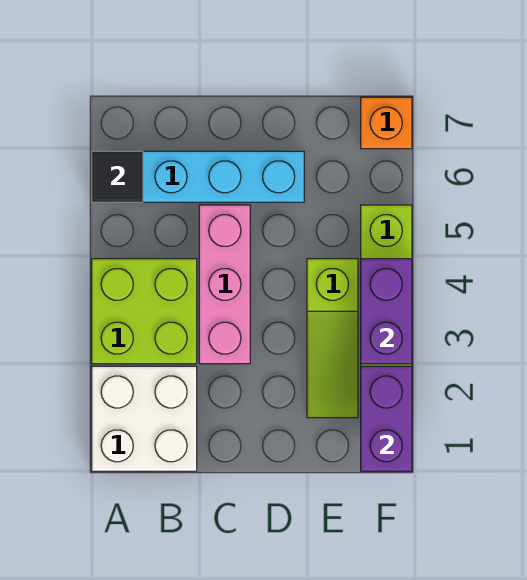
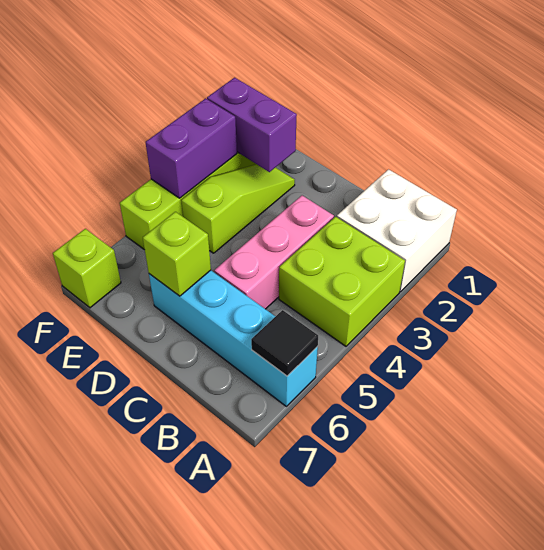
none -> lime 1x1 brick [143,212,211,296]
purple 1x2 brick [361,366,412,471] -> purple 1x2 brick turned to [207,78,297,172]
orange 1x1 brick [361,97,412,149] -> lime 1x1 brick [53,229,121,308]

